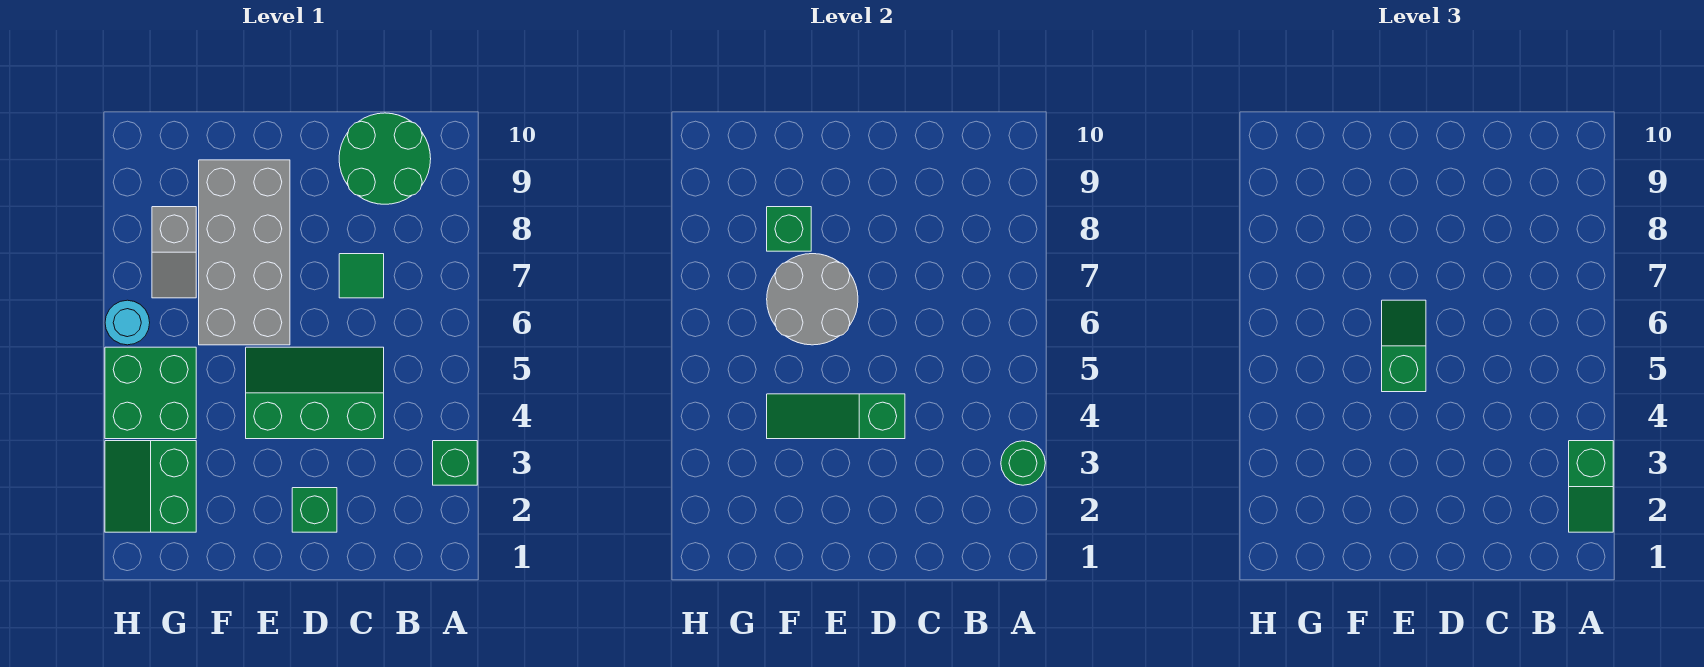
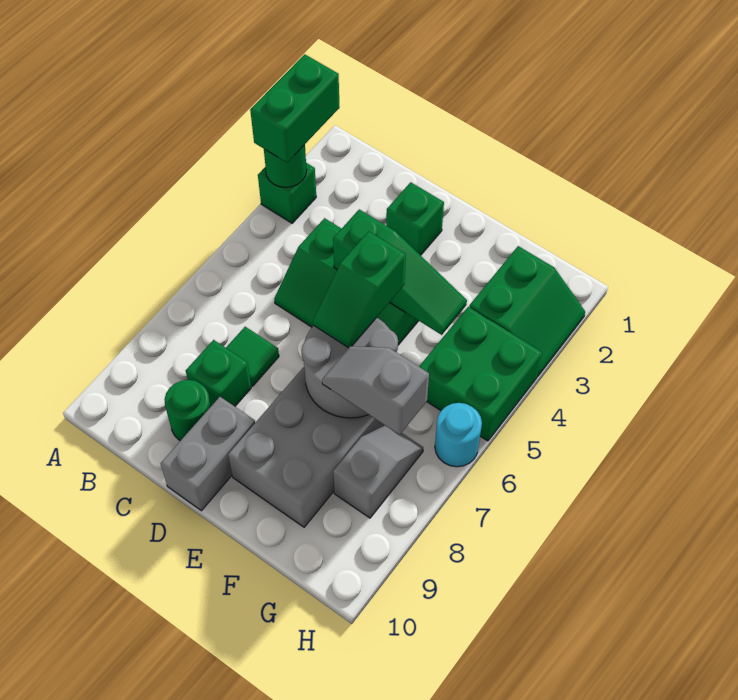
green 1x2 slope [1569,441,1613,532] -> green 1x2 brick [250,54,340,163]
green 2x2 round brick [339,113,431,204] -> green 1x1 round brick [165,380,211,441]
none -> grey 1x2 brick [161,397,255,511]
none -> grey 1x2 slope [322,346,429,435]
green 1x1 brick [767,207,811,251] -> green 1x1 brick moved to [186,340,251,406]

